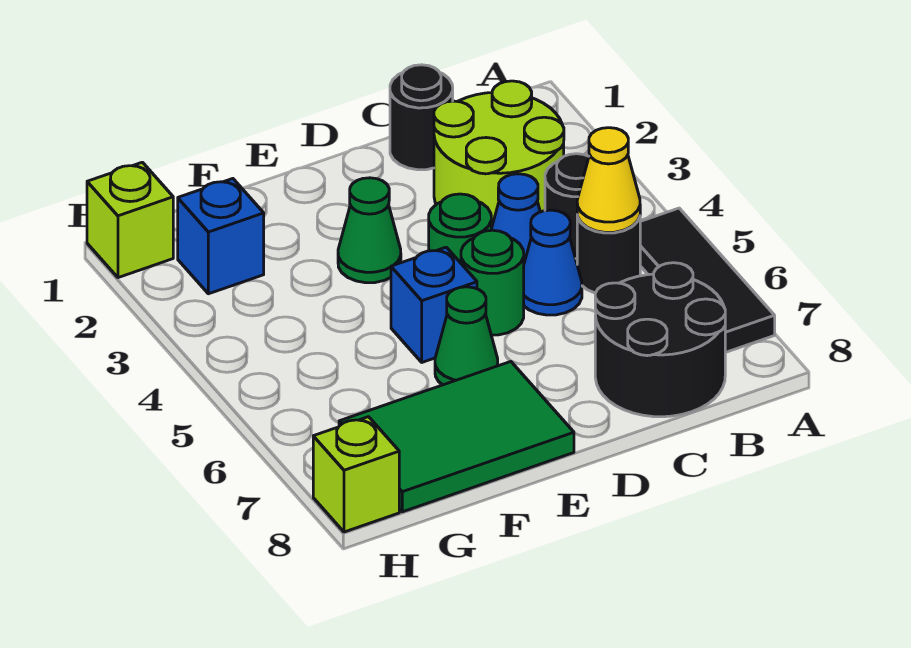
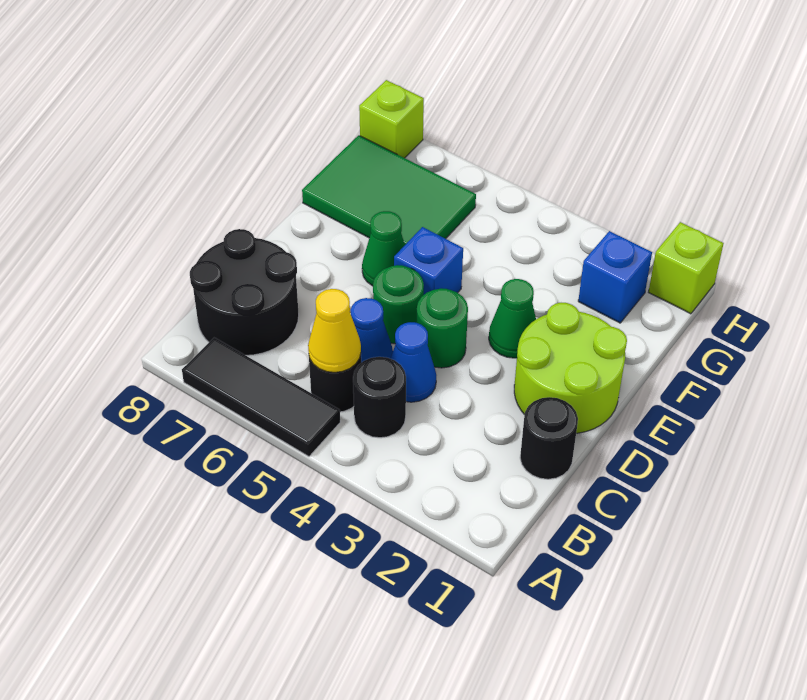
lime 2x2 round brick [434,81,564,228] -> lime 2x2 round brick moved to [514,303,627,433]
green 2x3 tile [339,362,574,512] -> green 2x3 tile turned to [302,135,476,245]

